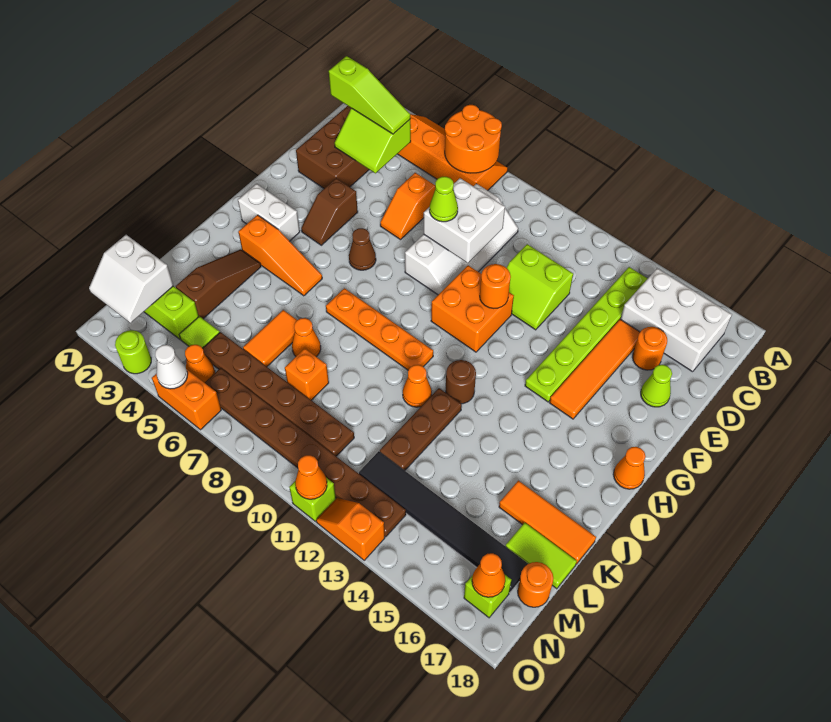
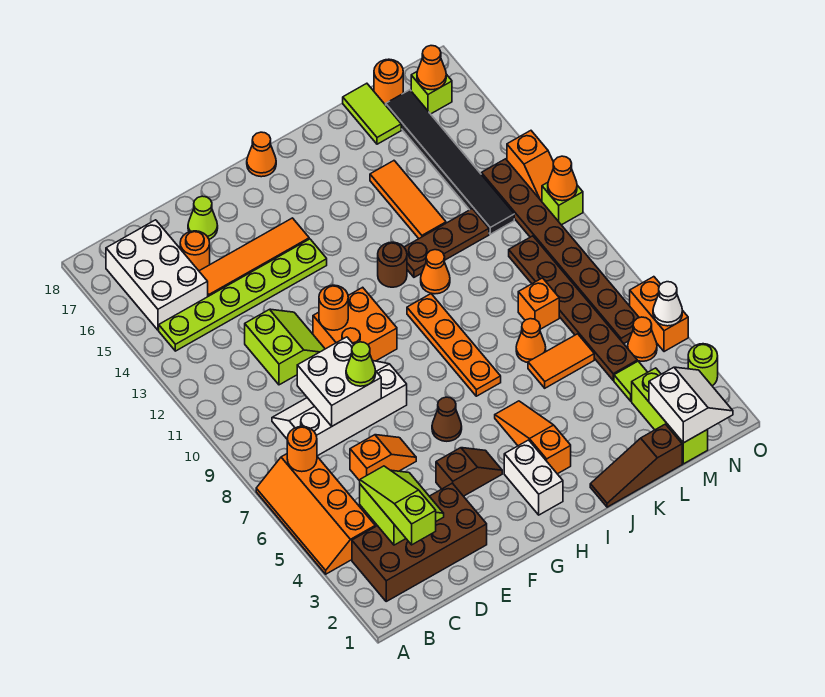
orange 2x2 round brick [445,105,502,173] -> orange 1x1 round brick [287,427,317,472]
brown 1x3 slope [176,249,261,319] -> brown 1x3 slope moved to [590,424,682,507]
orange 1x3 tile [499,481,596,564] -> orange 1x3 tile moved to [370,161,446,238]

